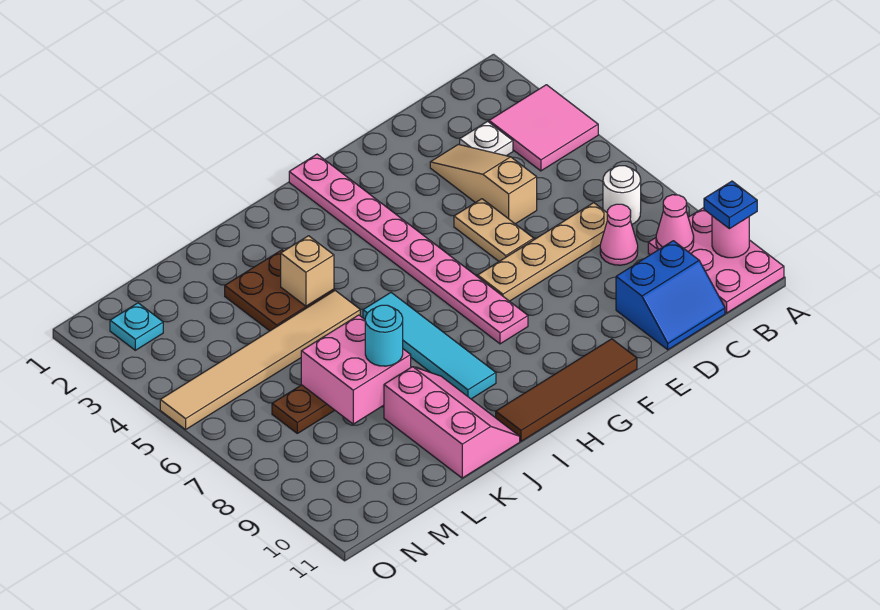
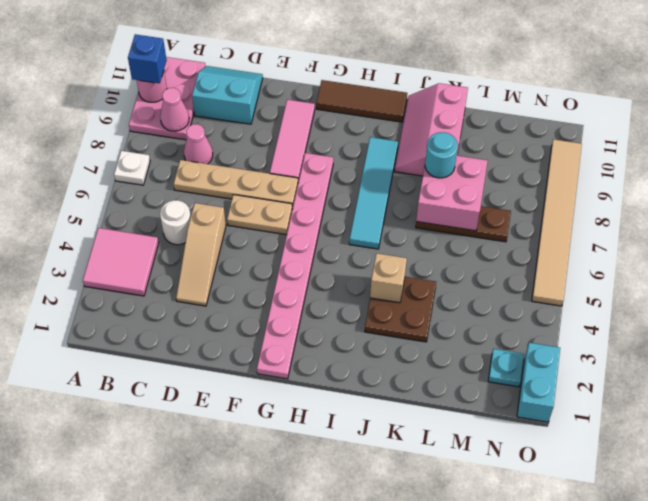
blue 1x1 plate [704,181,757,229] -> blue 1x1 brick [128,34,167,83]
white 1x1 round brick [603,166,641,224] -> white 1x1 round brick moved to [160,200,191,245]
white 1x1 plate [460,121,513,156] -> white 1x1 plate moved to [114,151,150,185]
blue 2x2 slope [616,241,725,350] -> cyan 2x2 slope [192,66,263,124]
tan 1x2 plate [454,199,534,261] -> tan 1x2 plate turned to [227,195,292,235]
none -> pink 1x3 tile [270,100,315,182]
brown 1x4 tile [496,339,637,441] -> brown 1x3 tile [316,80,407,122]
tan 1x6 tile [160,291,360,430] -> tan 1x6 tile turned to [532,139,582,306]
none -> cyan 1x2 brick [517,343,560,422]

